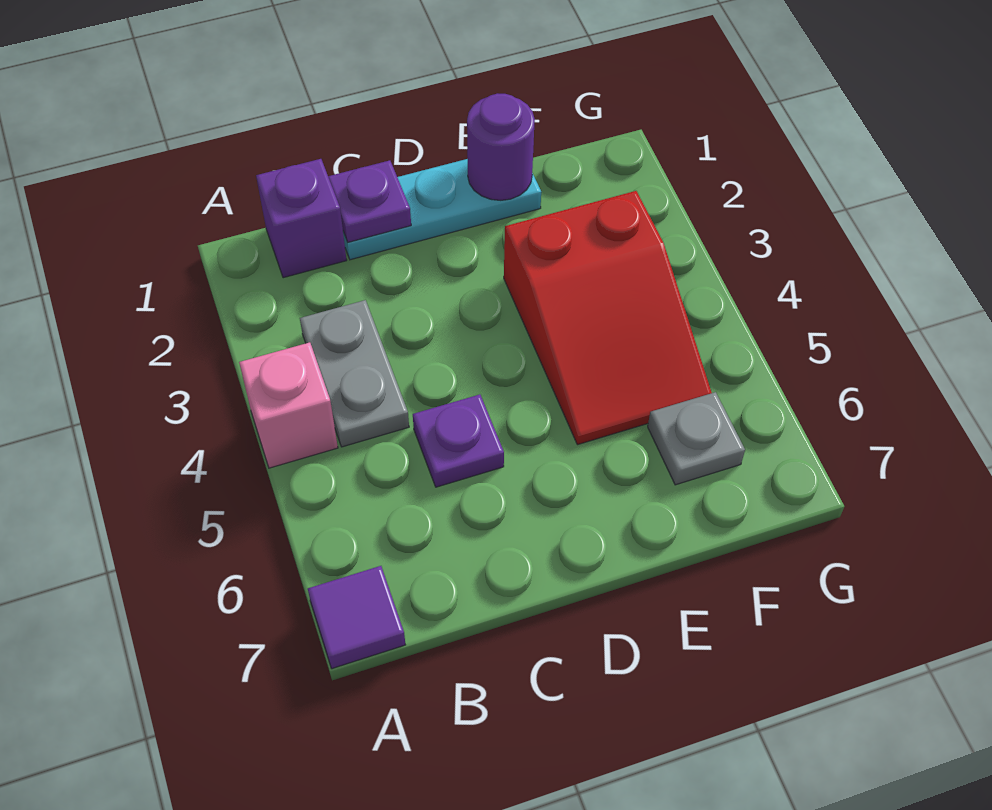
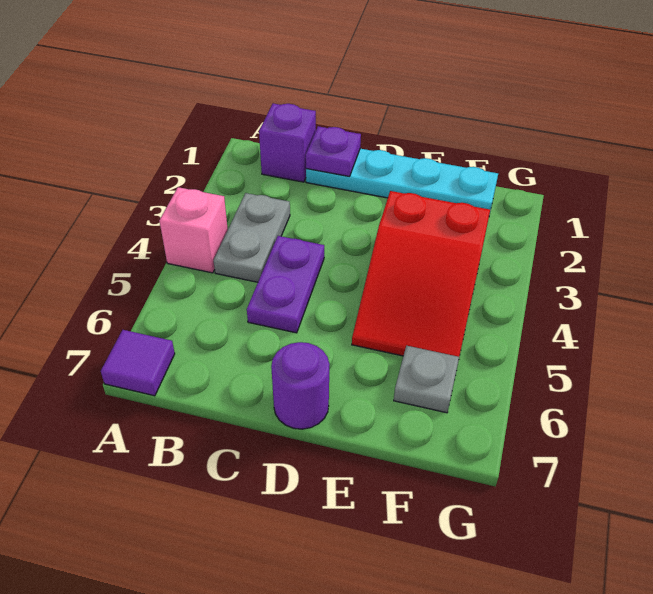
cyan 1x3 plate [343,159,541,260] -> cyan 1x4 plate [306,149,498,215]
purple 1x1 plate [413,395,504,487] -> purple 1x2 plate [247,236,324,333]
purple 1x1 round brick [467,93,535,200] -> purple 1x1 round brick moved to [271,342,330,429]

